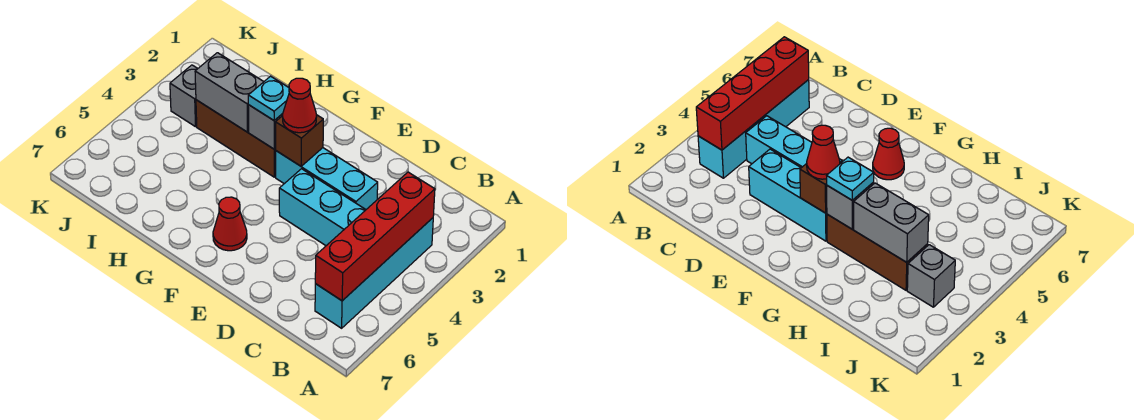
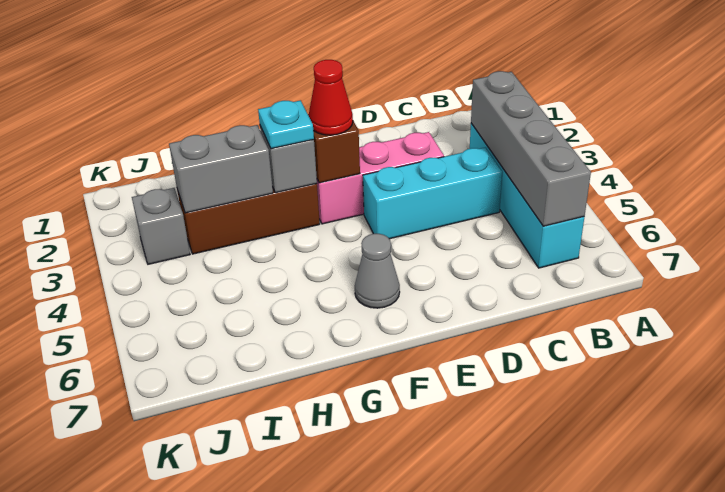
red 1x4 brick [315,172,435,301] -> grey 1x4 brick [471,71,591,226]
cyan 1x3 brick [276,148,378,209] -> pink 1x3 brick [317,132,444,224]
red 1x1 cone [213,197,247,251] -> grey 1x1 cone [355,234,400,308]

